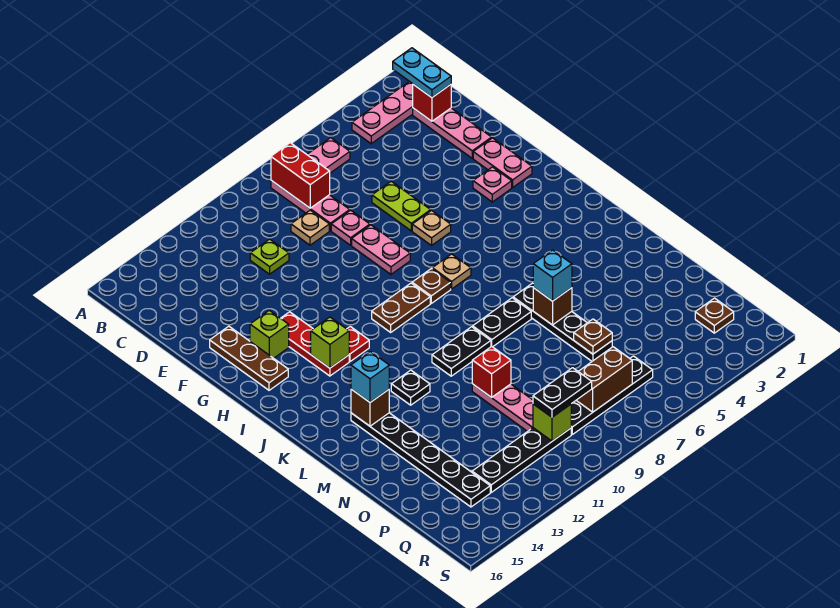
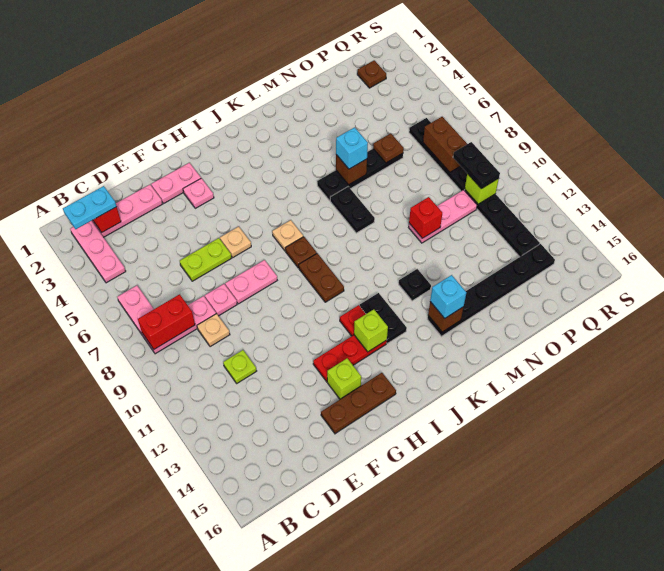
black 1x2 plate [432,327,491,376] -> black 1x2 plate moved to [360,293,407,343]

